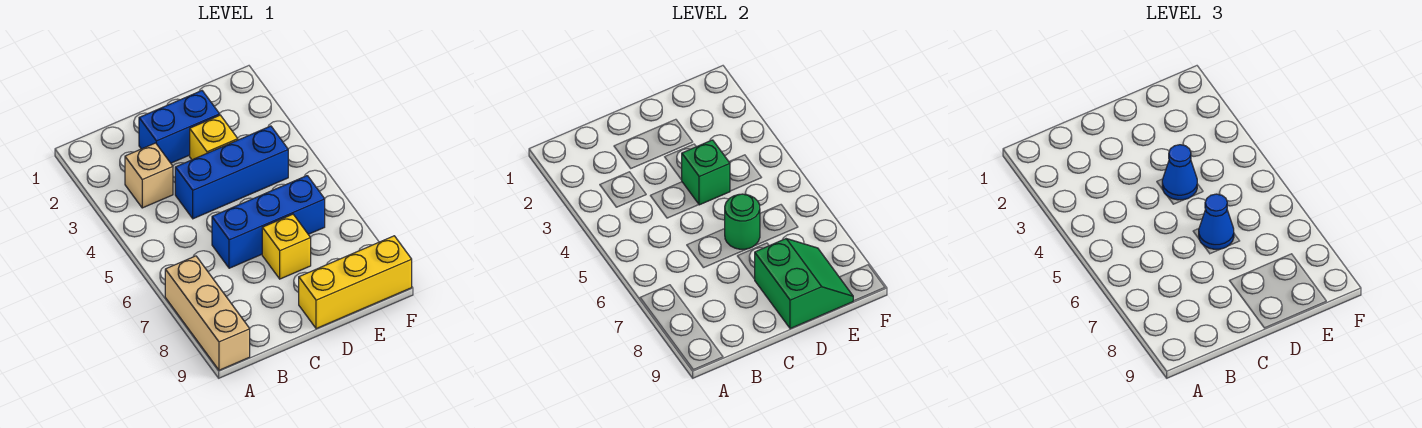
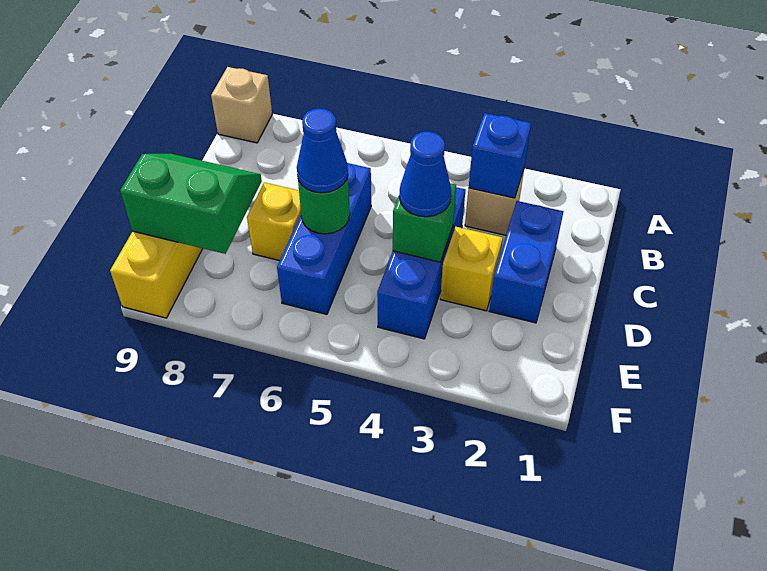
tan 1x3 brick [165,256,250,370] -> tan 1x1 brick [211,67,272,143]
none -> blue 1x1 brick [469,113,531,198]
green 2x2 slope [755,239,853,329] -> green 2x2 slope turned to [120,154,262,254]

